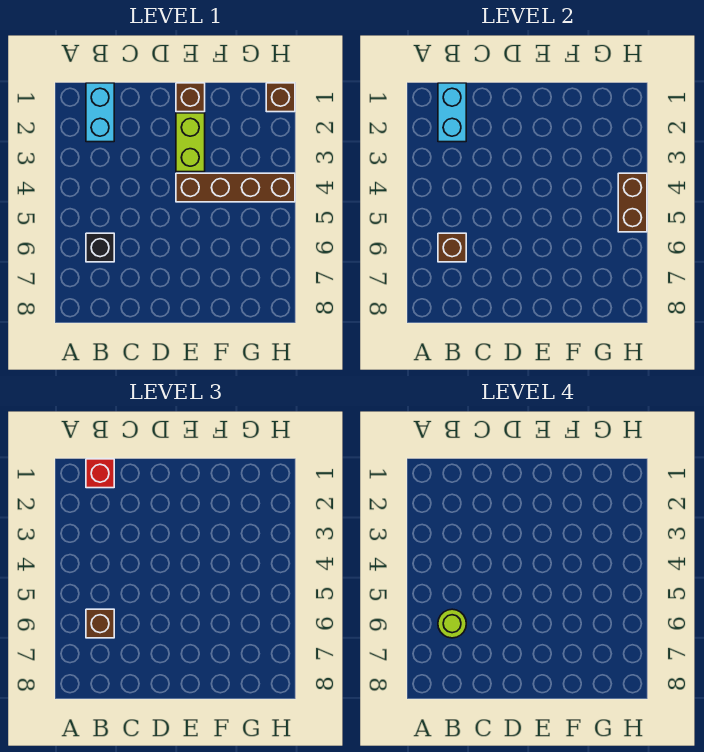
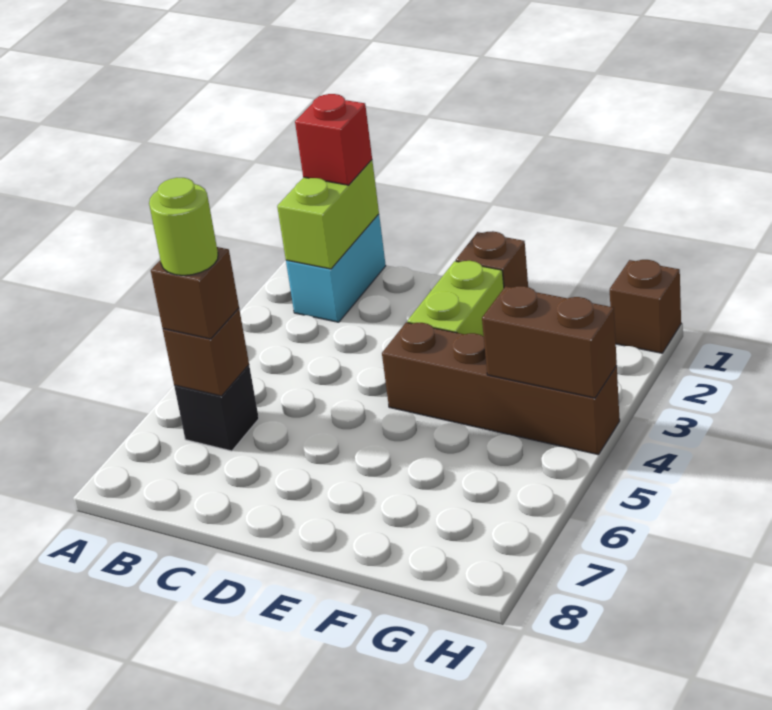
cyan 1x2 brick [438,83,466,142] -> lime 1x2 brick [277,160,379,269]
brown 1x2 brick [618,173,647,232] -> brown 1x2 brick turned to [482,286,617,398]

